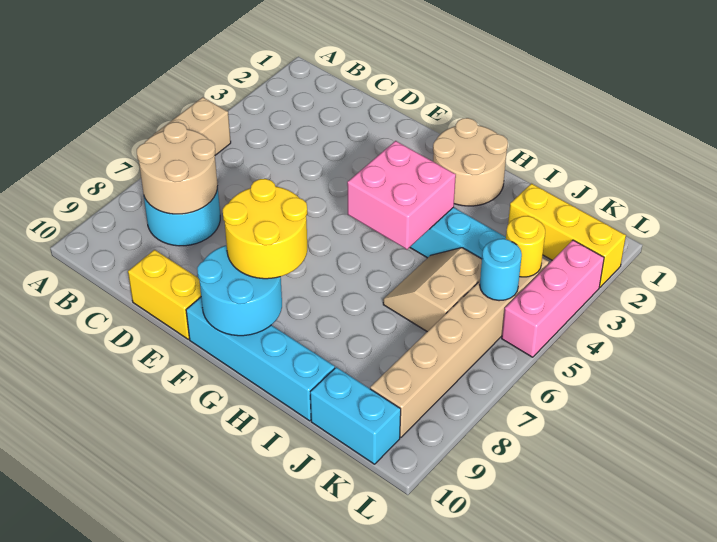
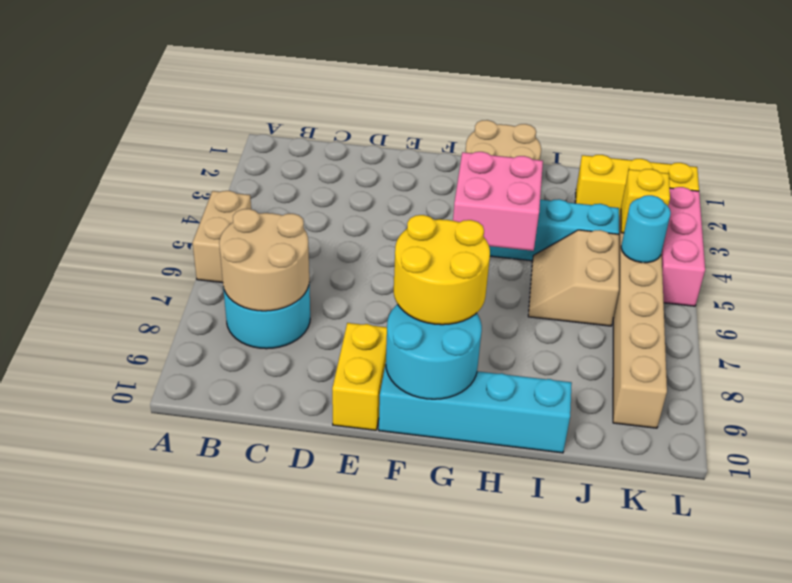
yellow 1x2 brick [128,250,201,339] -> yellow 1x2 brick turned to [332,323,387,430]
cyan 1x2 brick [310,367,401,464] -> none
yellow 1x1 round brick [506,216,545,277] -> yellow 1x1 brick [621,169,670,233]

